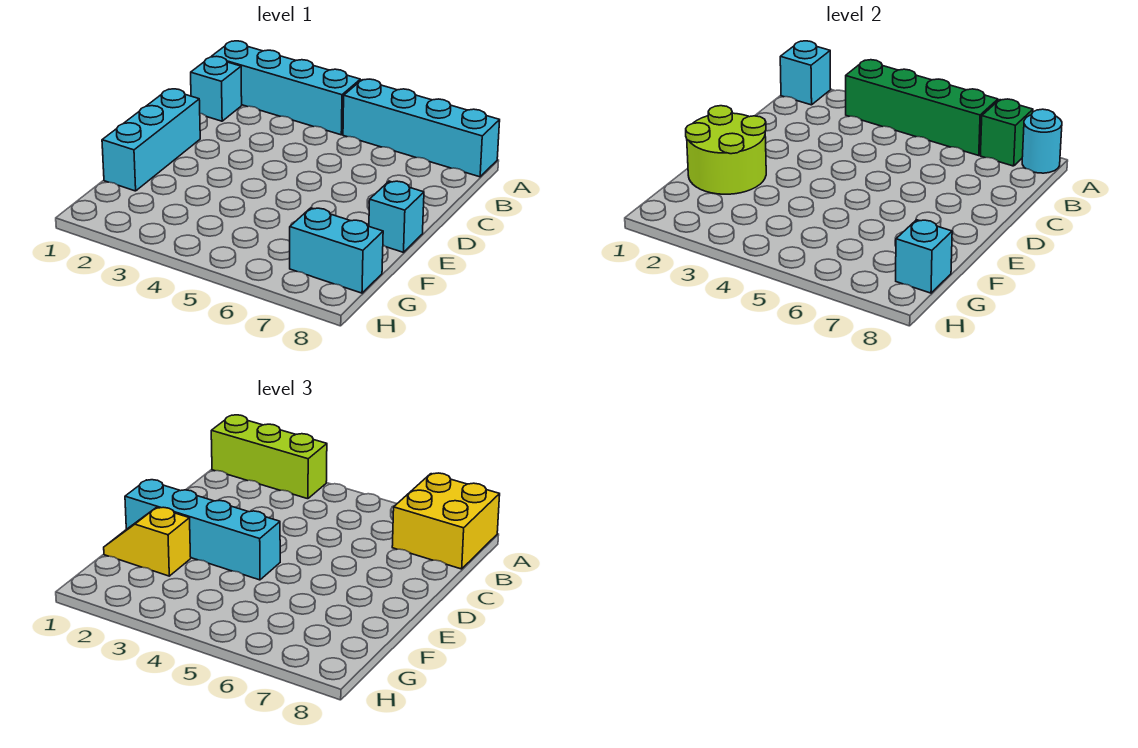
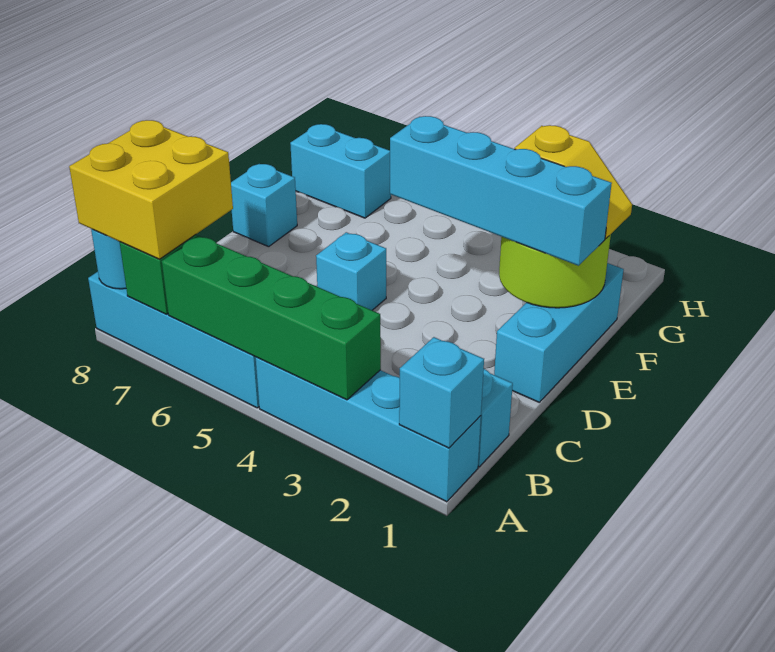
lime 1x3 brick [211,415,327,499] -> none
cyan 1x1 brick [896,220,952,293] -> cyan 1x1 brick moved to [316,232,386,310]

